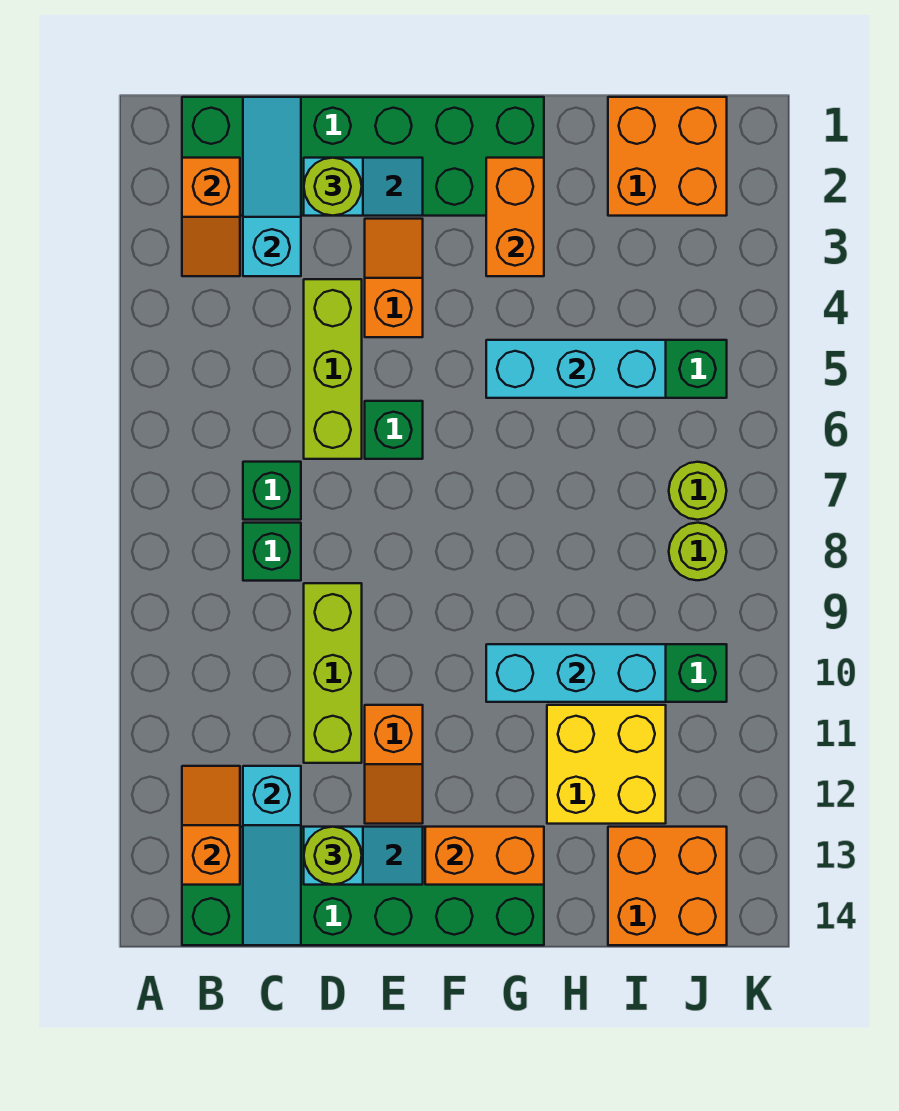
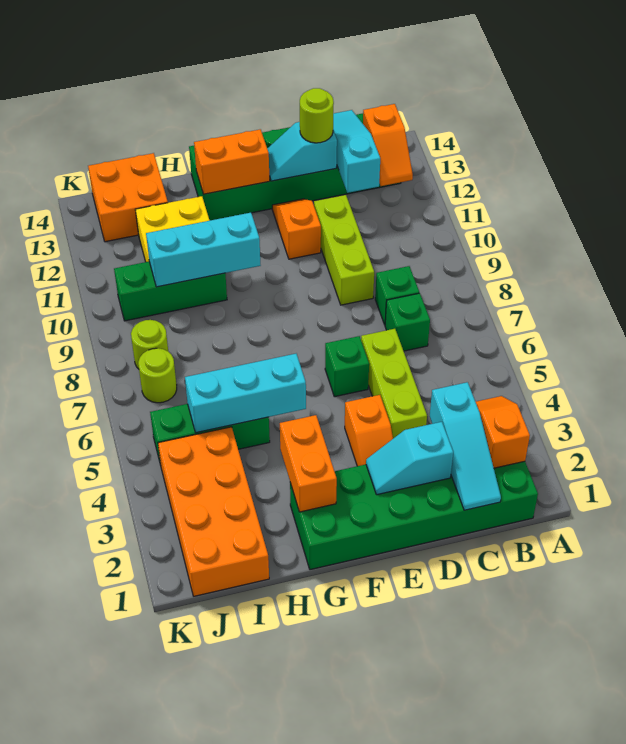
lime 1x1 round brick [304,158,362,216] -> none
orange 2x2 brick [608,97,727,216] -> orange 2x4 brick [158,427,269,596]

